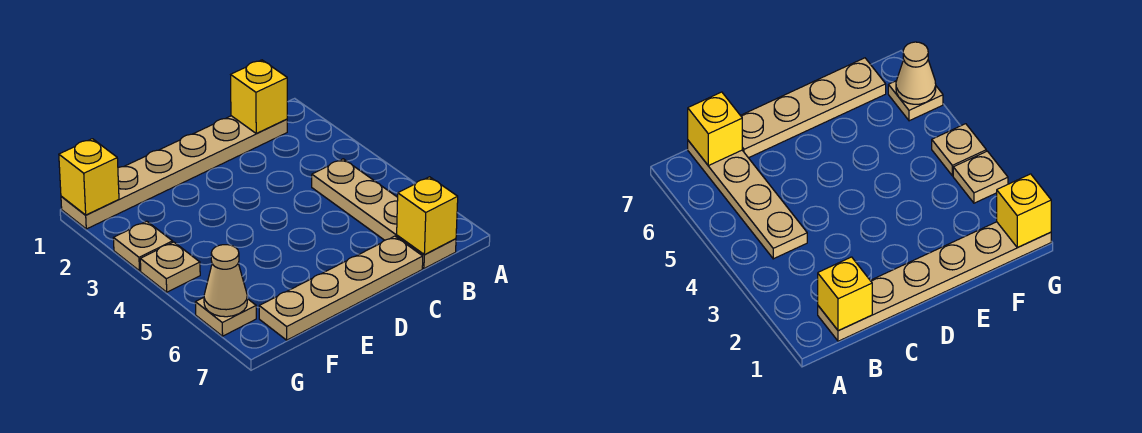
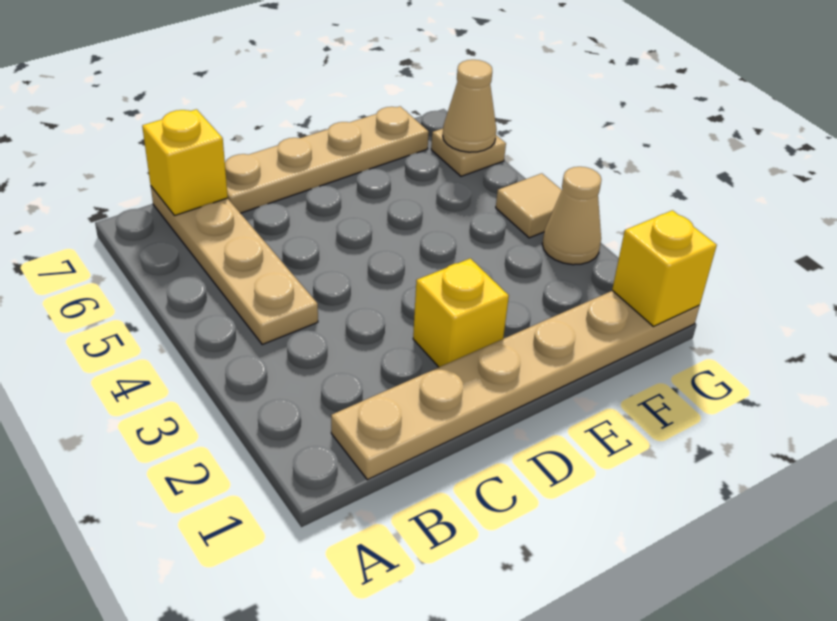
yellow 1x1 brick [231,60,287,134] -> yellow 1x1 brick moved to [413,258,509,367]
tan 1x1 plate [113,221,173,271] -> tan 1x1 cone [542,167,601,265]
tan 1x1 plate [140,242,200,292] -> tan 1x1 tile [496,173,562,238]

